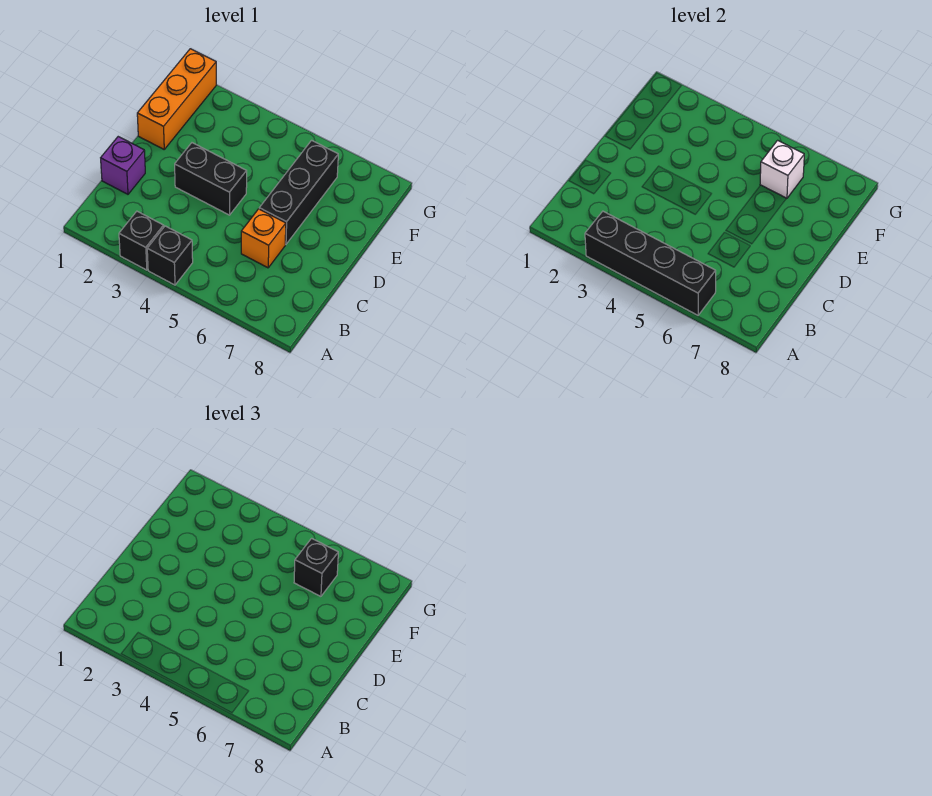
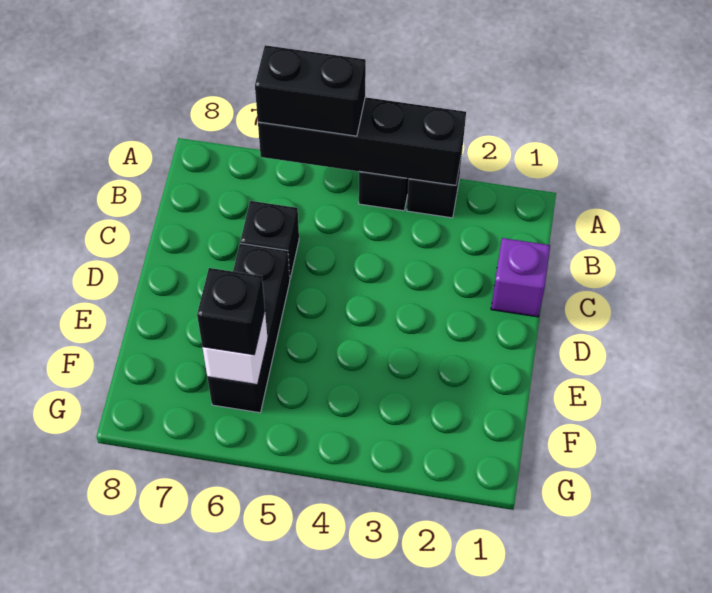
orange 1x1 brick [241,209,286,268] -> black 1x1 brick [240,201,299,278]
black 1x2 brick [175,143,247,215] -> black 1x2 brick moved to [255,45,366,136]
orange 1x3 brick [137,49,216,149] -> none

